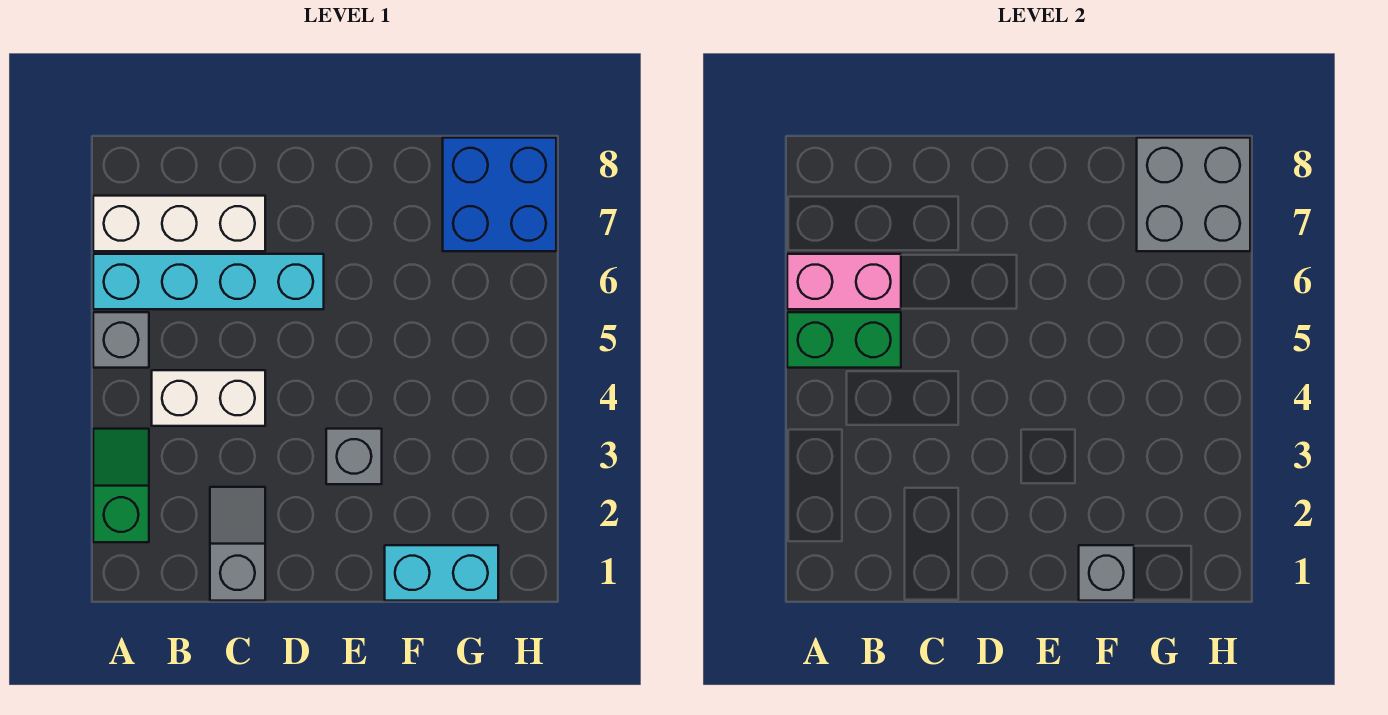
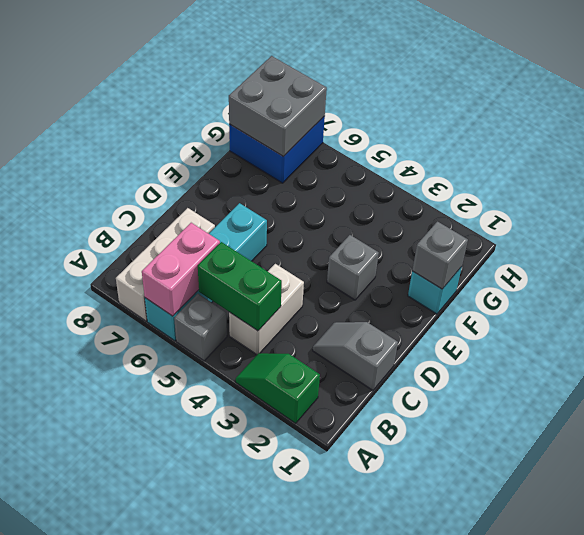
green 1x2 brick [787,312,901,368] -> green 1x2 brick turned to [198,242,282,331]
cyan 1x2 brick [385,545,498,601] -> cyan 1x1 brick [408,267,462,314]

